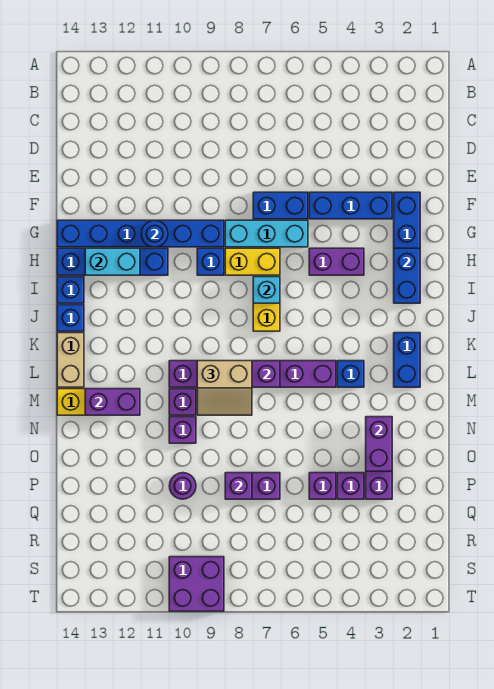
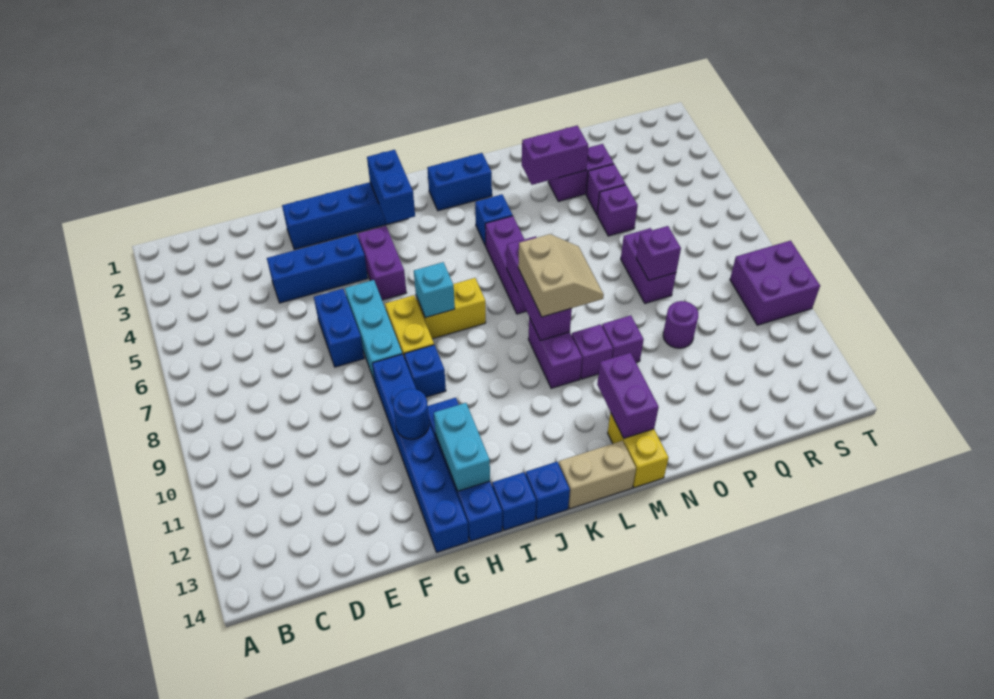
blue 1x3 brick [309,192,392,219] -> blue 1x3 brick turned to [267,234,368,303]
blue 1x2 brick [394,248,420,303] -> blue 1x2 brick turned to [367,150,415,224]

